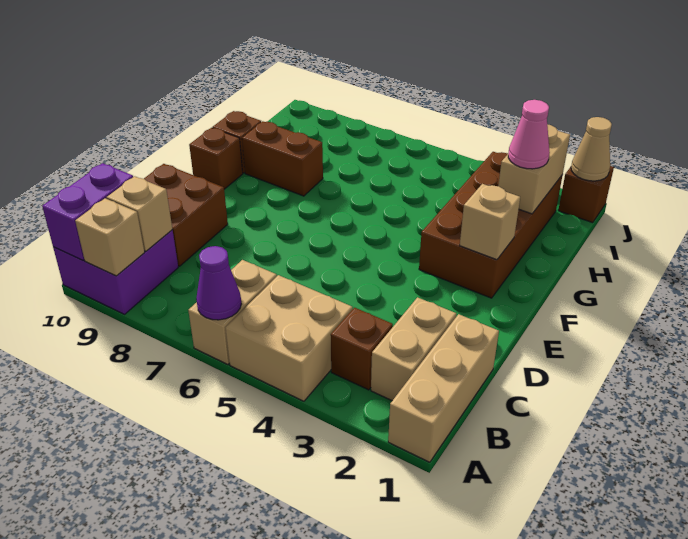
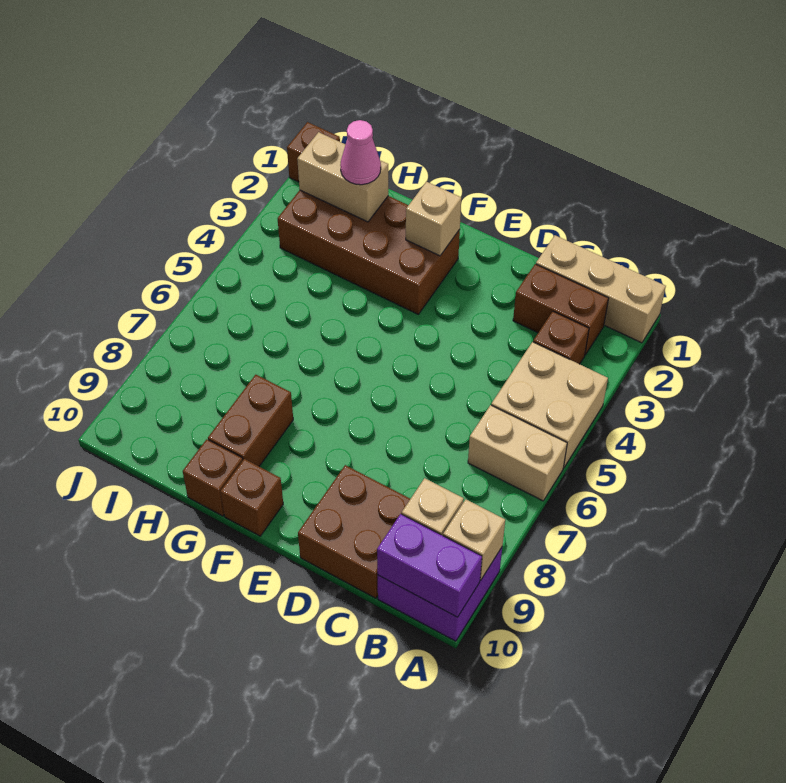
purple 1x1 cone [196,246,241,320] -> none
tan 1x2 brick [371,297,456,401] -> brown 1x2 brick [513,264,609,355]
tan 1x1 cone [571,117,612,181] -> none

